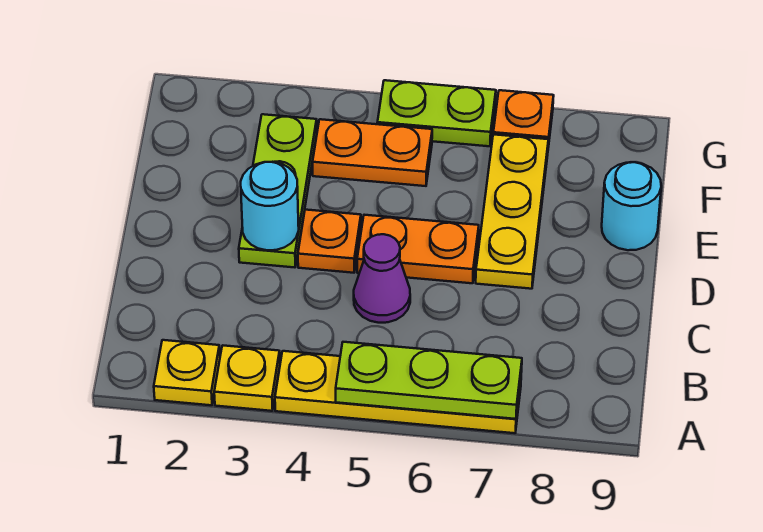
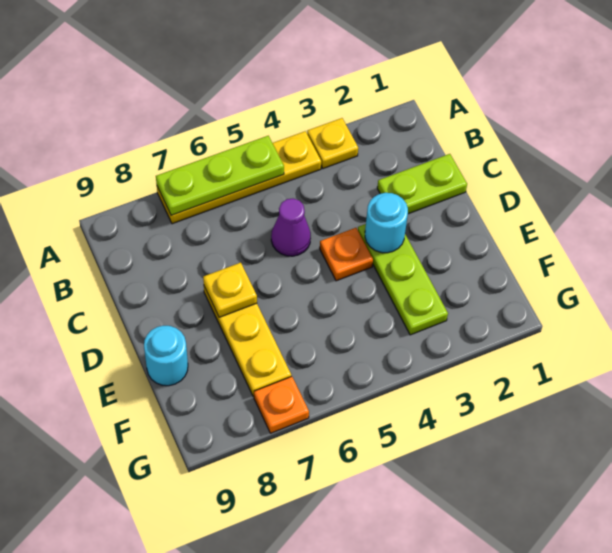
yellow 1x1 plate [154,340,220,405] -> yellow 1x1 plate moved to [203,263,257,317]
orange 1x2 plate [357,215,479,283] -> none
orange 1x2 plate [313,119,432,186] -> none
lime 1x2 plate [377,80,496,146] -> lime 1x2 plate moved to [377,154,467,214]

